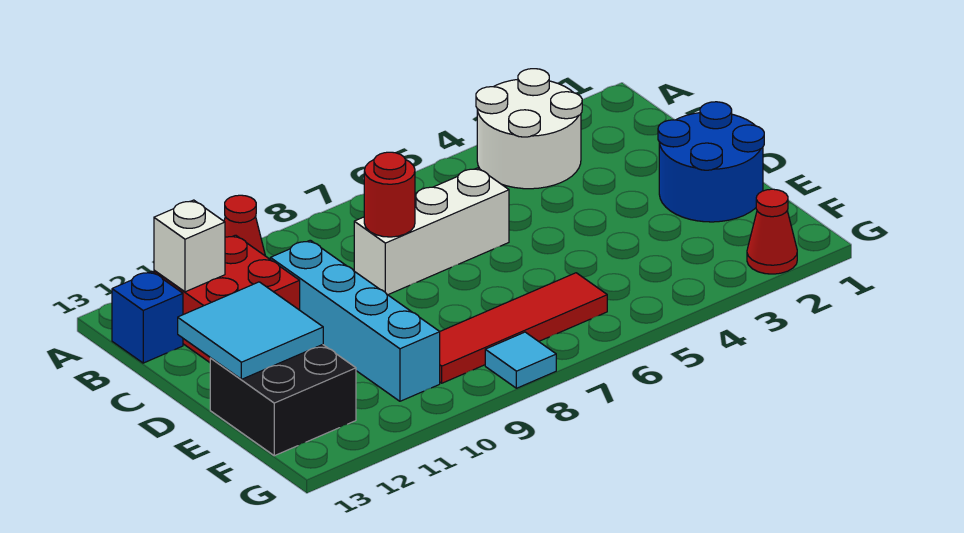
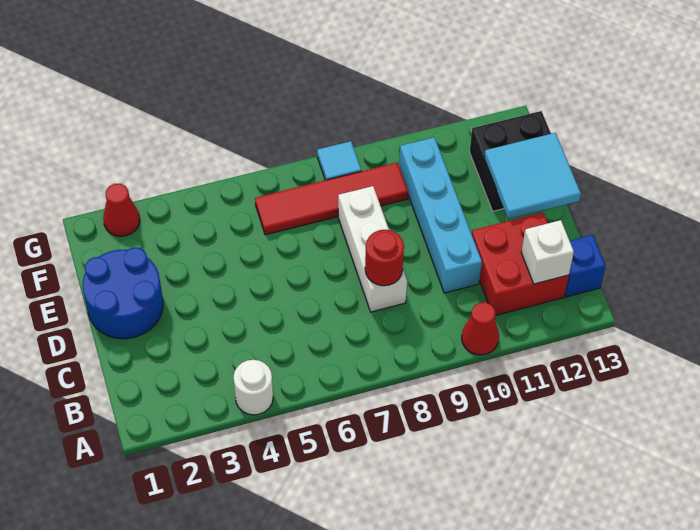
white 2x2 round brick [476,69,582,189] -> white 1x1 round brick [234,360,273,415]
white 1x3 brick [354,168,509,295] -> white 1x3 brick turned to [338,186,407,312]

